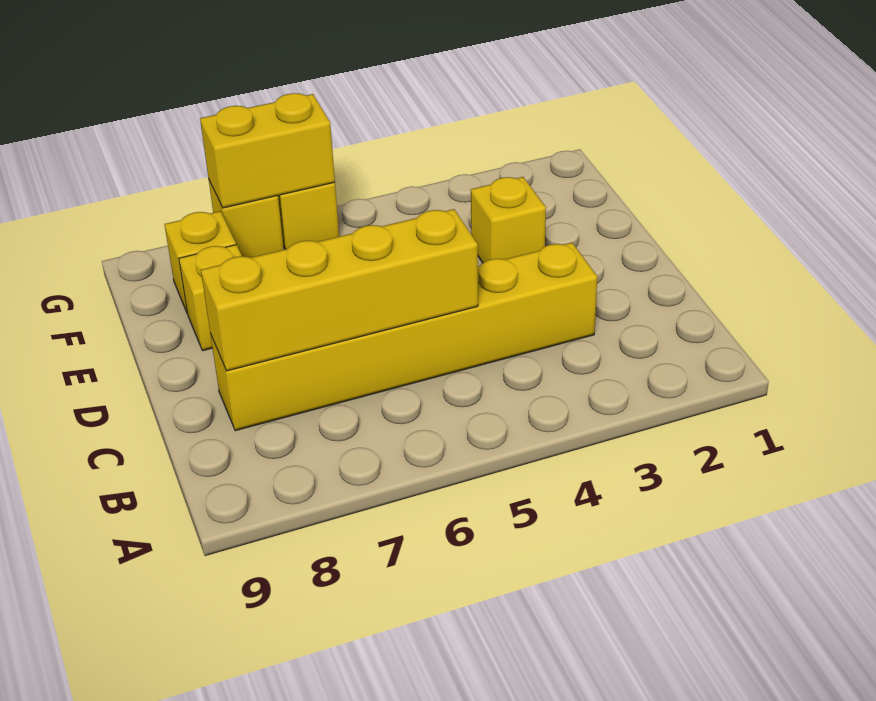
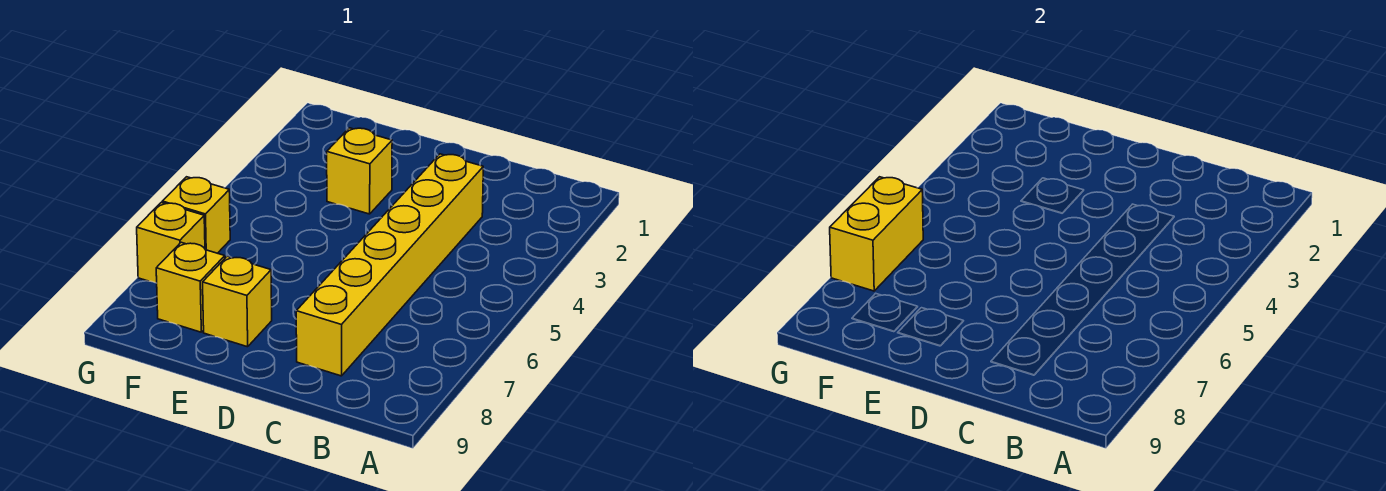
yellow 1x4 brick [201,209,478,371] -> none

